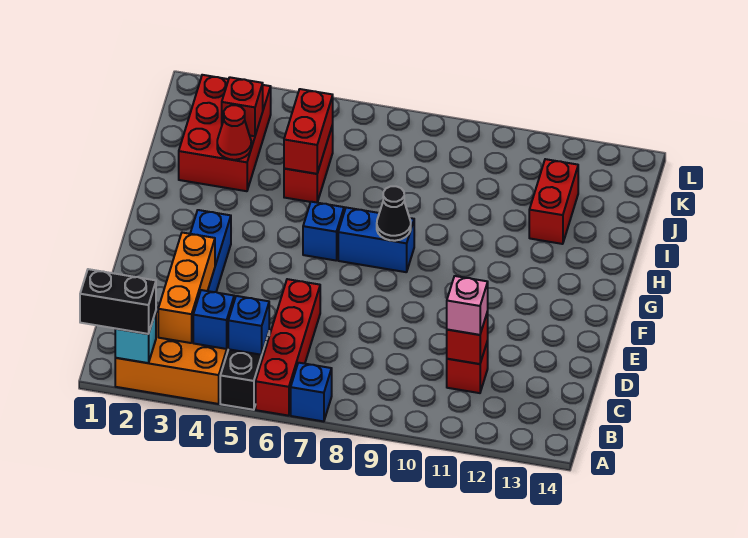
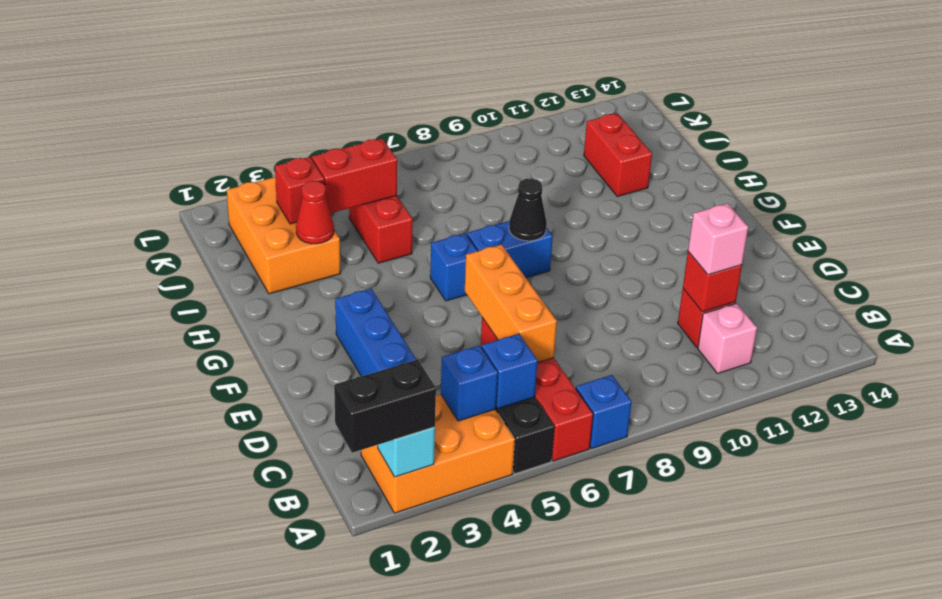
orange 1x3 brick [158,233,215,343] -> orange 1x3 brick moved to [465,244,557,363]
none -> pink 1x1 brick [698,303,757,374]
red 2x3 brick [179,75,271,191] -> orange 2x3 brick [227,177,341,294]
red 1x2 brick [284,89,333,174] -> red 1x2 brick turned to [312,138,397,213]

